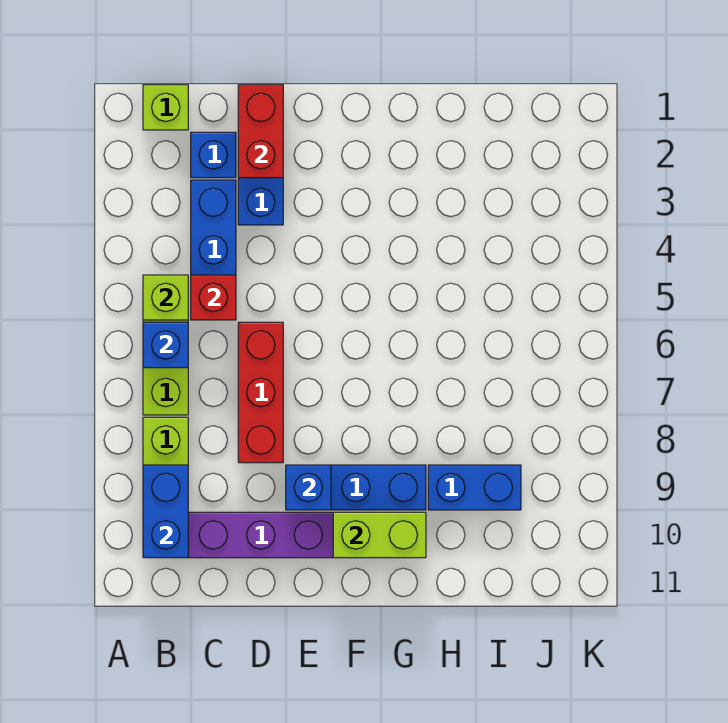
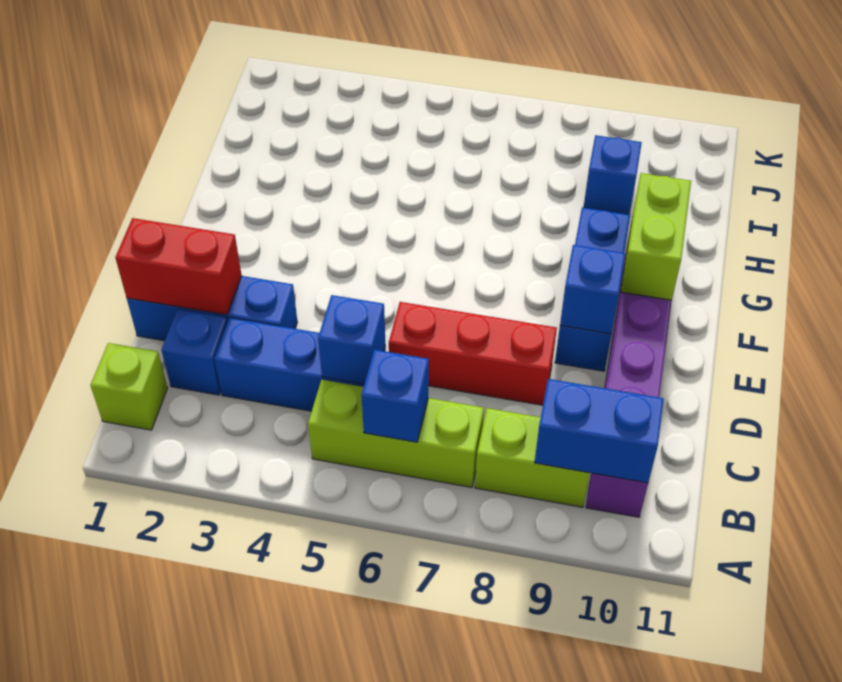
lime 1x1 brick [143,275,188,320] -> none
red 1x1 brick [191,275,236,320] -> blue 1x1 brick [318,295,385,384]
blue 1x2 brick [428,465,521,510] -> blue 1x1 brick [584,135,642,215]

